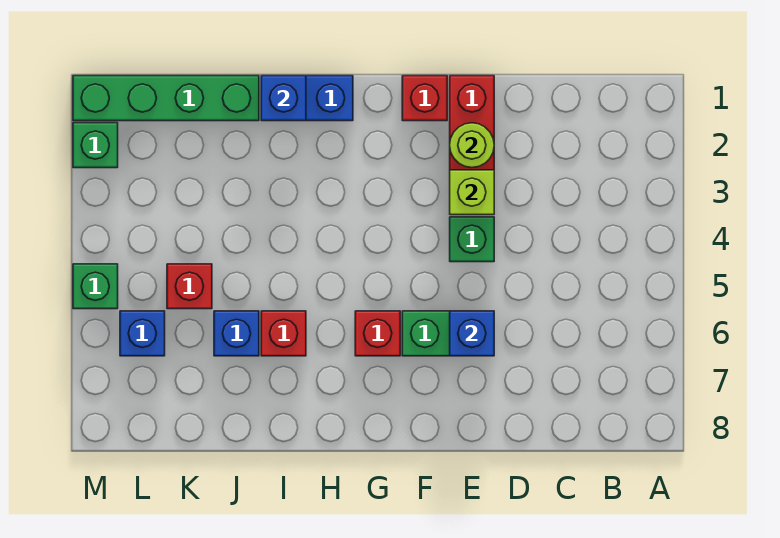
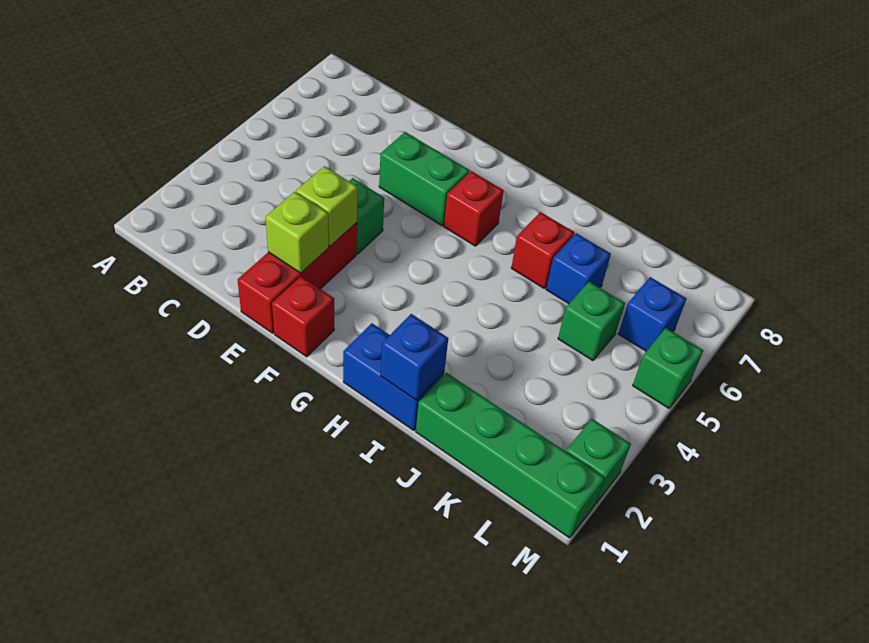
lime 1x1 round brick [450,123,494,168] -> lime 1x1 brick [266,192,329,273]
blue 1x1 brick [450,311,494,356] -> none
red 1x1 brick [167,264,212,309] -> green 1x1 brick [558,282,625,361]

